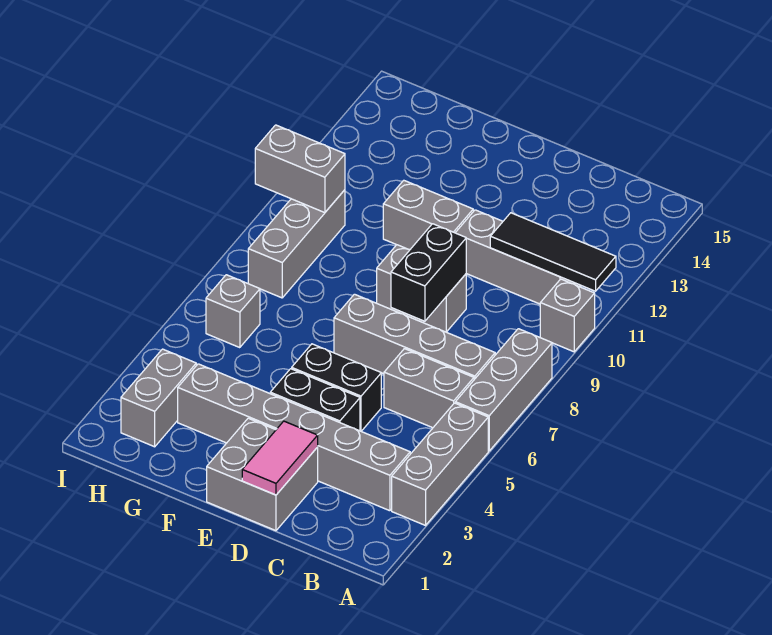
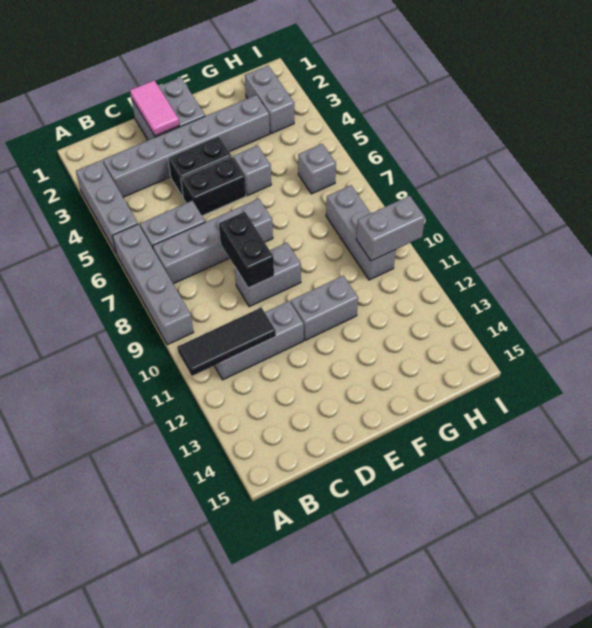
grey 1x3 brick [455,329,552,451] -> grey 1x4 brick [113,224,193,345]
grey 1x1 brick [540,279,595,352] -> grey 1x1 brick moved to [233,145,271,196]

